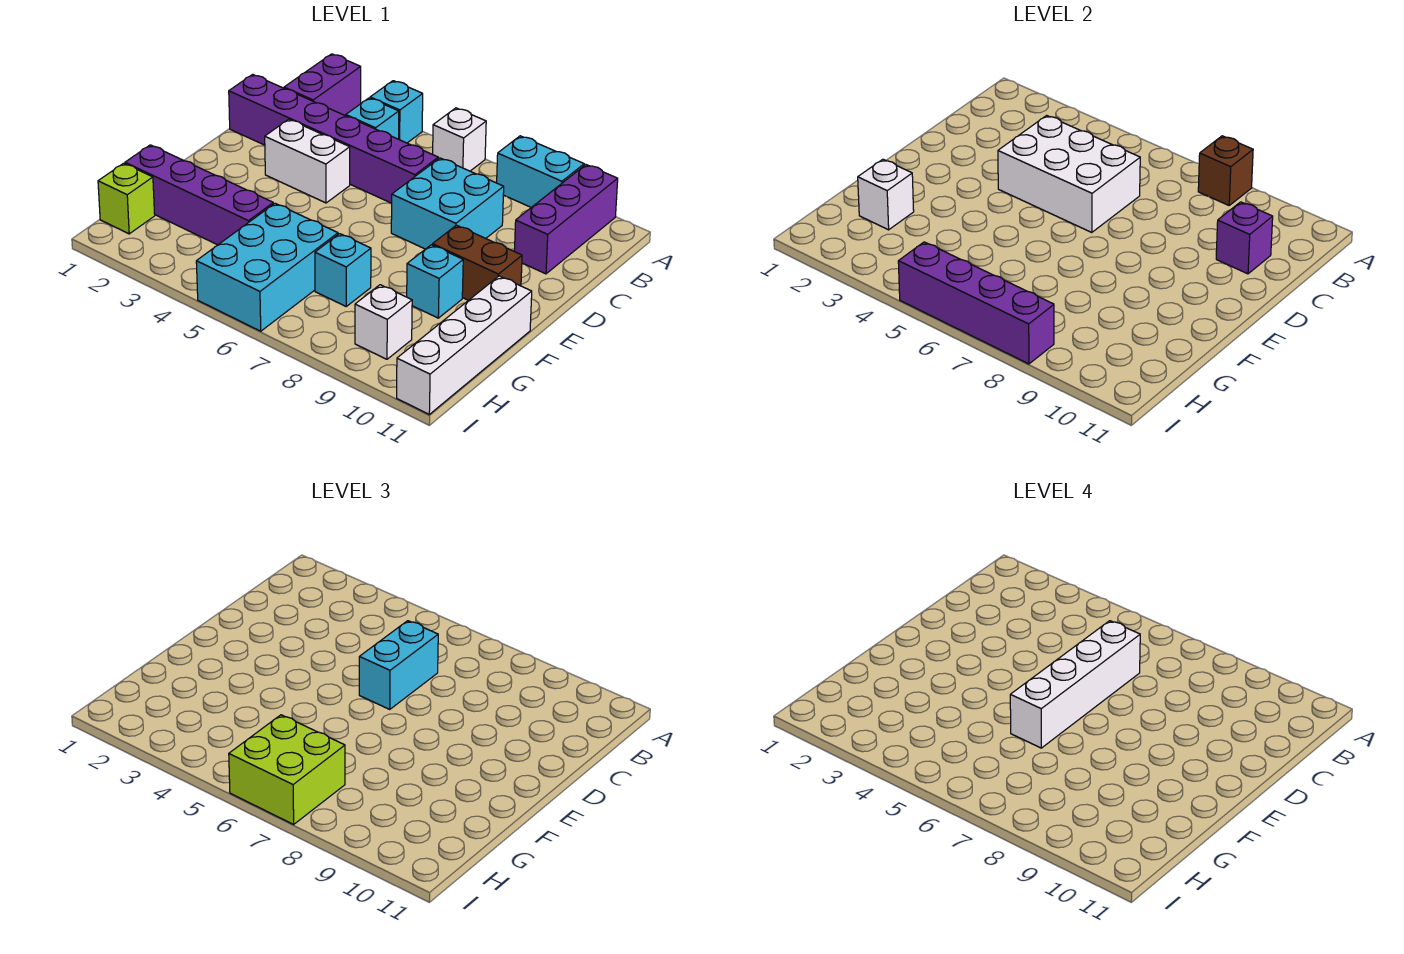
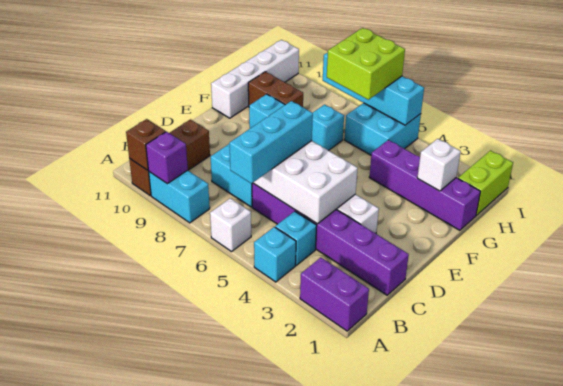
purple 1x2 brick [284,54,361,116] -> purple 1x2 brick turned to [300,257,369,331]
brown 1x1 brick [1198,136,1253,205] -> brown 1x1 brick moved to [126,119,166,170]
purple 1x3 brick [514,165,618,274] -> brown 1x3 brick [129,120,210,196]
cyan 1x2 brick [359,621,438,710] -> cyan 1x3 brick [229,101,313,183]
white 1x4 brick [1010,621,1140,748] -> none
purple 1x1 brick [1216,202,1273,274] -> purple 1x1 brick moved to [146,132,188,184]
brown 1x2 brick [433,225,522,300] -> brown 1x2 brick moved to [248,72,303,107]
cyan 2x3 brick [196,203,338,331] -> cyan 2x2 brick [345,103,421,155]
lime 1x1 brick [98,163,155,234] -> lime 1x2 brick [458,151,513,215]
white 1x1 brick [355,285,412,359] -> none
purple 1x4 brick [898,242,1054,364] -> cyan 1x4 brick [323,52,424,125]

